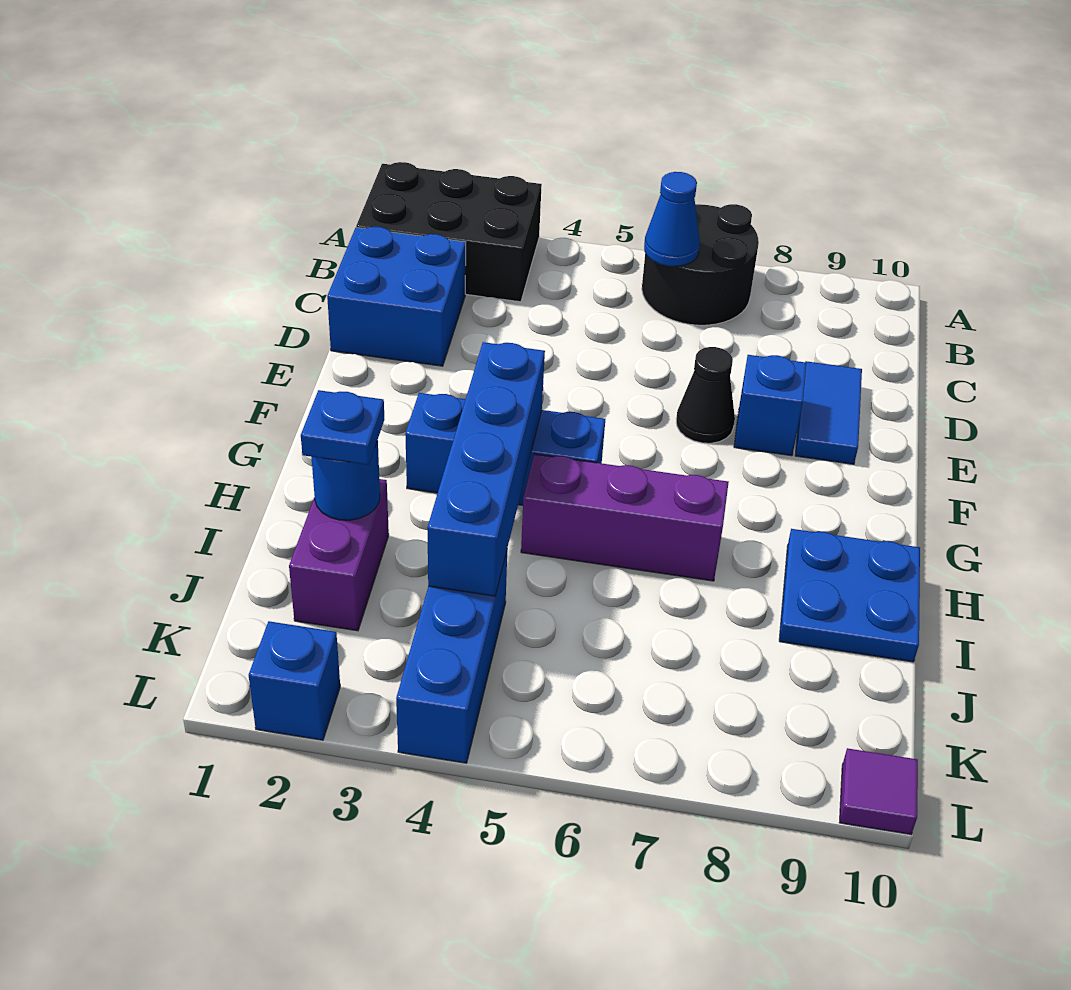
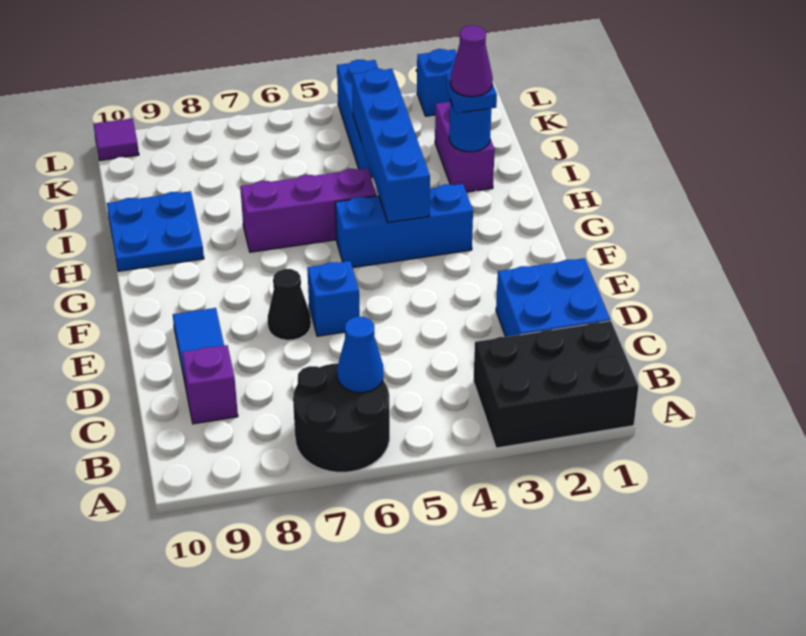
none -> purple 1x1 brick [182,345,238,424]
blue 1x1 brick [734,355,806,456] -> blue 1x1 brick moved to [307,261,360,336]
none -> purple 1x1 cone [450,26,493,97]

